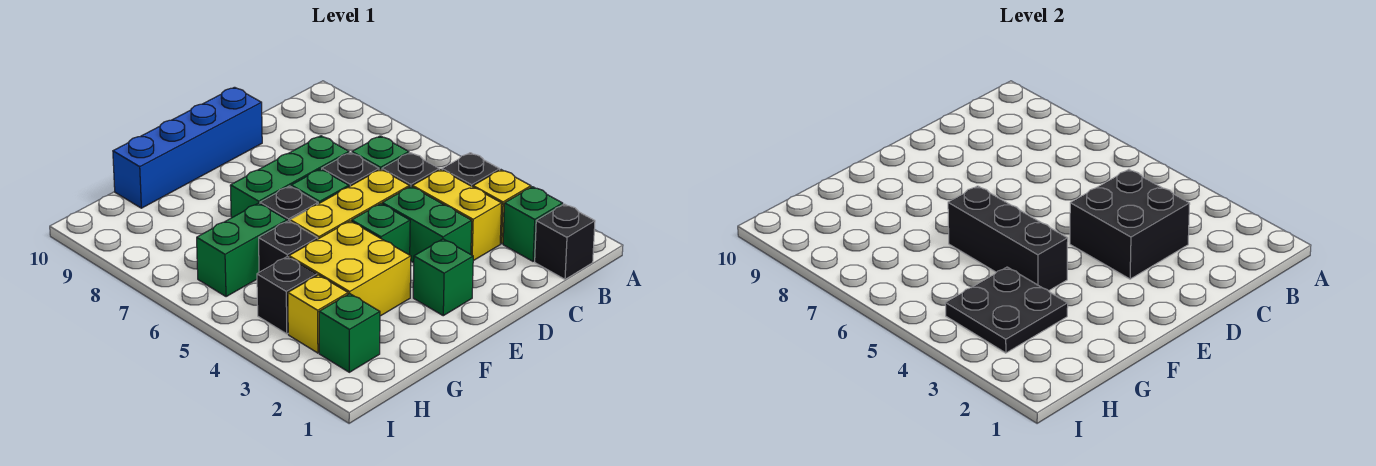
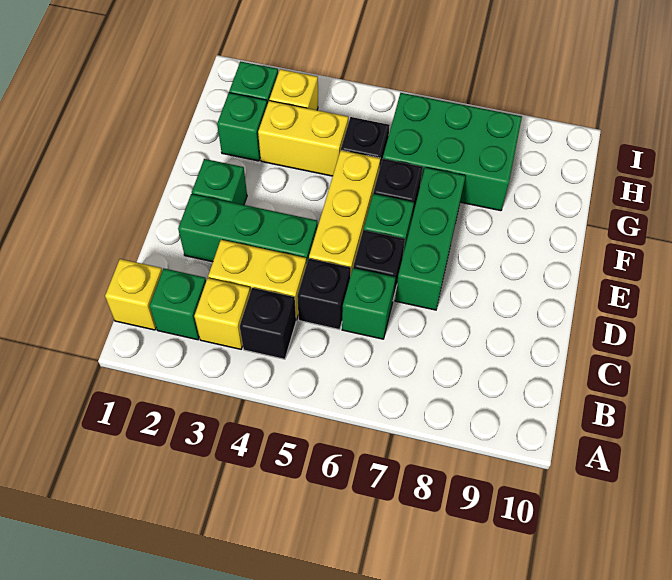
black 1x1 brick [535,204,595,279] -> yellow 1x1 brick [105,259,162,330]
black 2x2 brick [1070,169,1190,279] -> none
green 1x2 brick [382,186,472,263] -> green 1x3 brick [178,194,318,264]
blue 1x4 brick [113,87,262,208] -> none
green 1x1 brick [352,204,410,255] -> green 1x1 brick moved to [217,93,267,161]
yellow 2x2 brick [289,221,411,316] -> yellow 1x2 brick [258,101,348,176]
black 1x3 brick [948,186,1068,291] -> none
black 2x2 plate [945,267,1068,353] -> none
green 1x2 brick [197,203,287,297] -> green 2x3 brick [383,93,522,211]
black 1x1 brick [257,256,317,334] -> none

